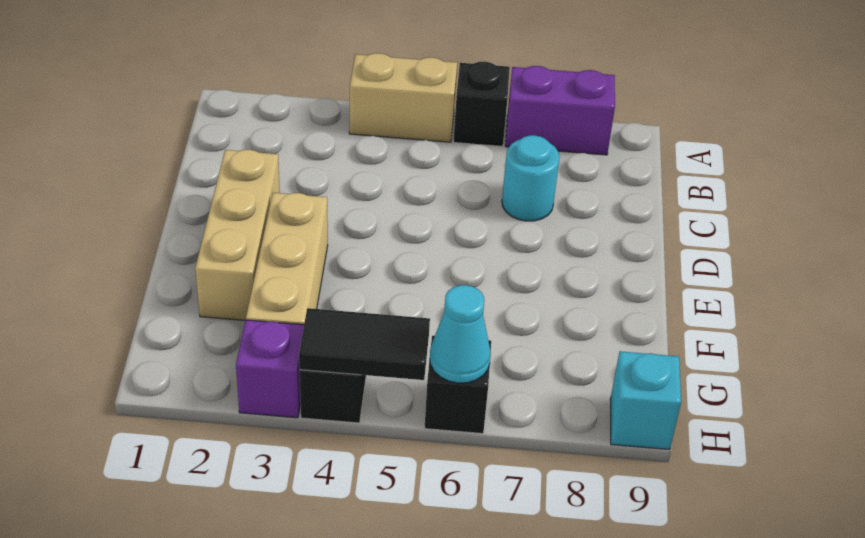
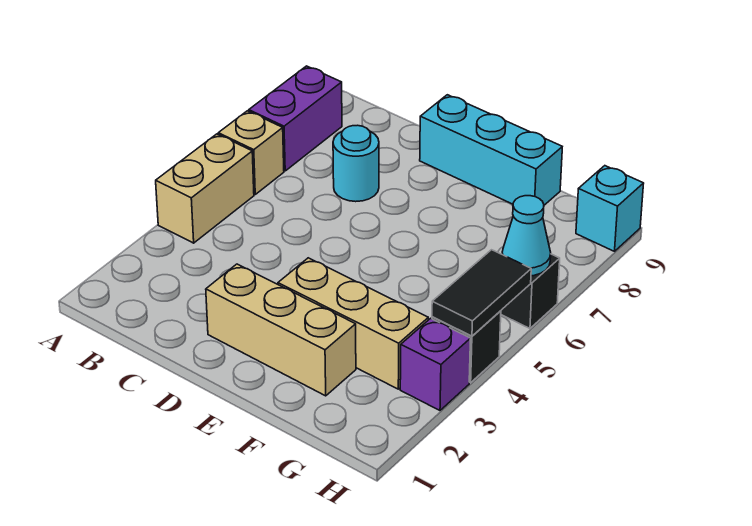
black 1x1 brick [453,62,510,147] -> tan 1x1 brick [218,111,284,194]
none -> cyan 1x3 brick [420,95,562,205]

